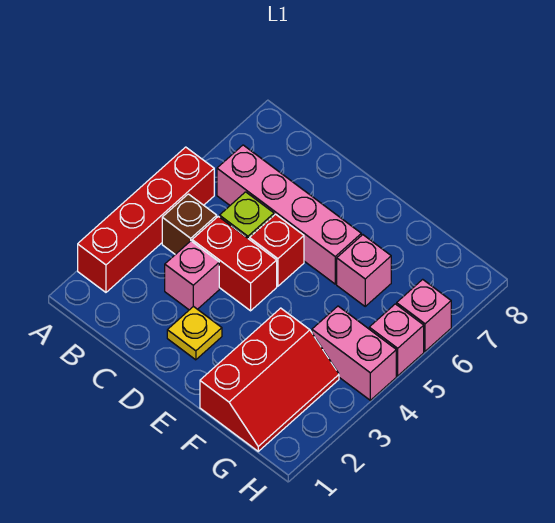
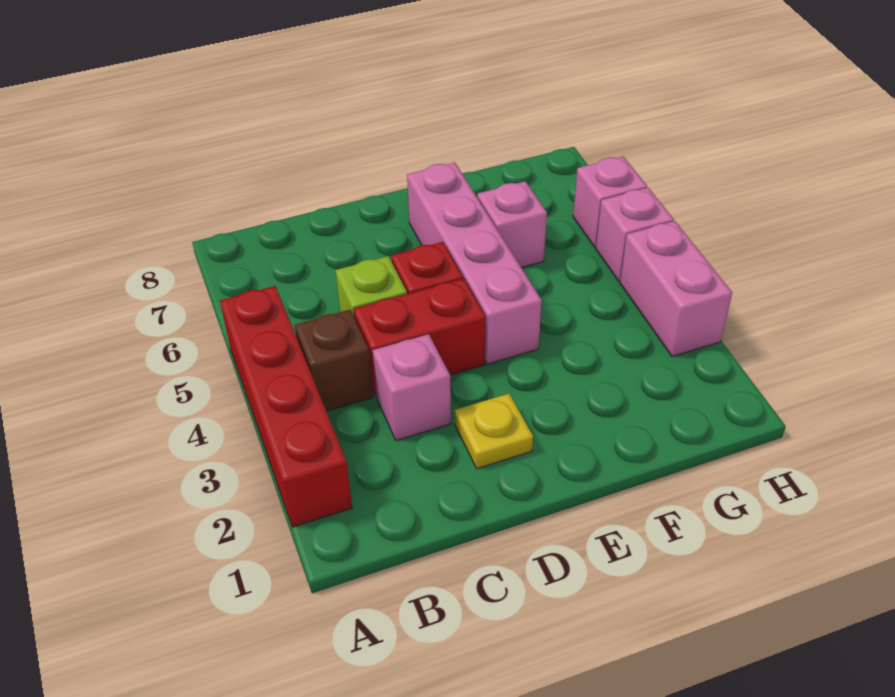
pink 1x4 brick [217,145,361,284] -> pink 1x4 brick turned to [407,163,542,364]
red 2x3 slope [200,308,339,451] -> none
pink 1x2 brick [312,306,396,400] -> pink 1x2 brick turned to [620,221,732,357]

